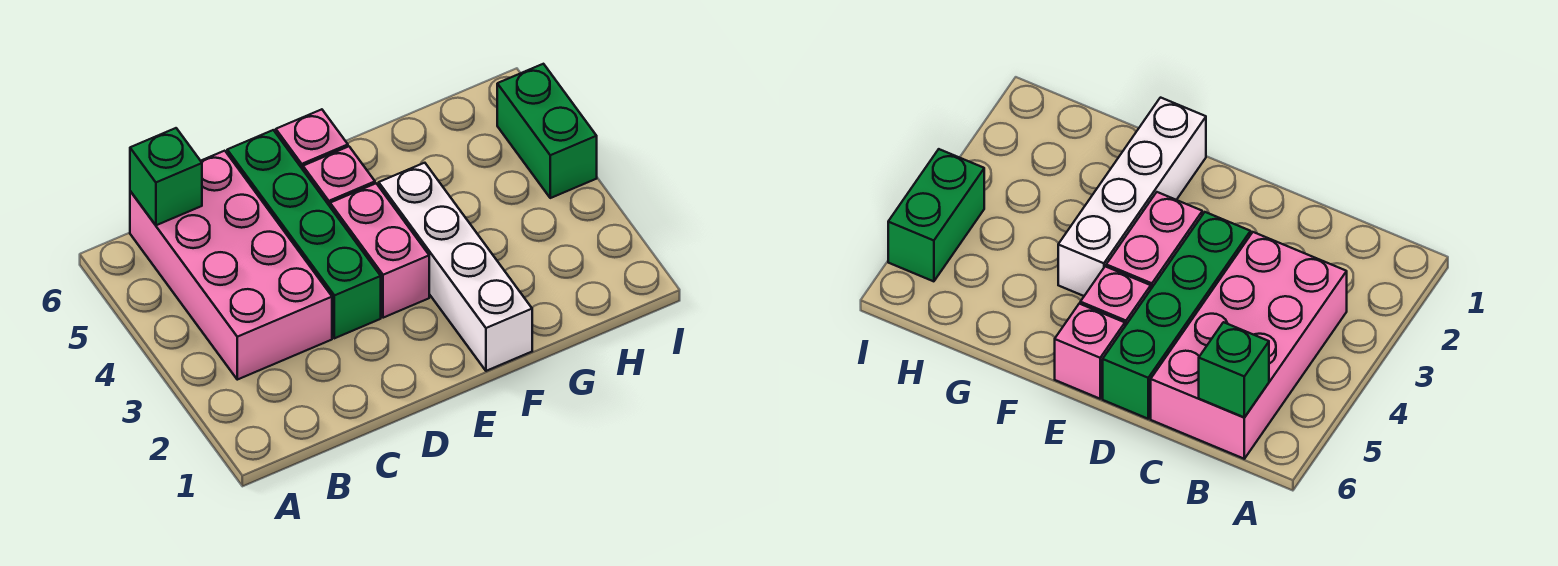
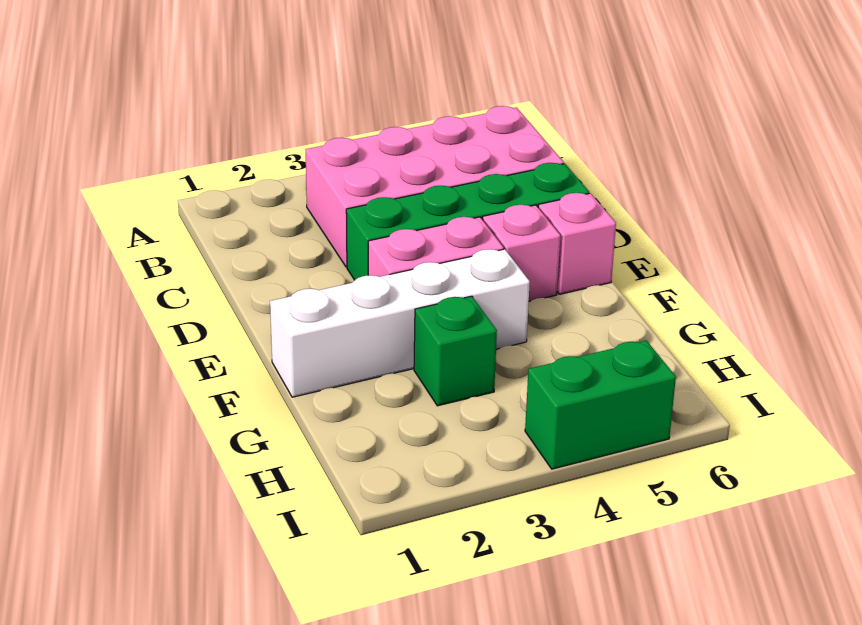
green 1x1 brick [130,128,202,225] -> green 1x1 brick moved to [414,296,497,406]

